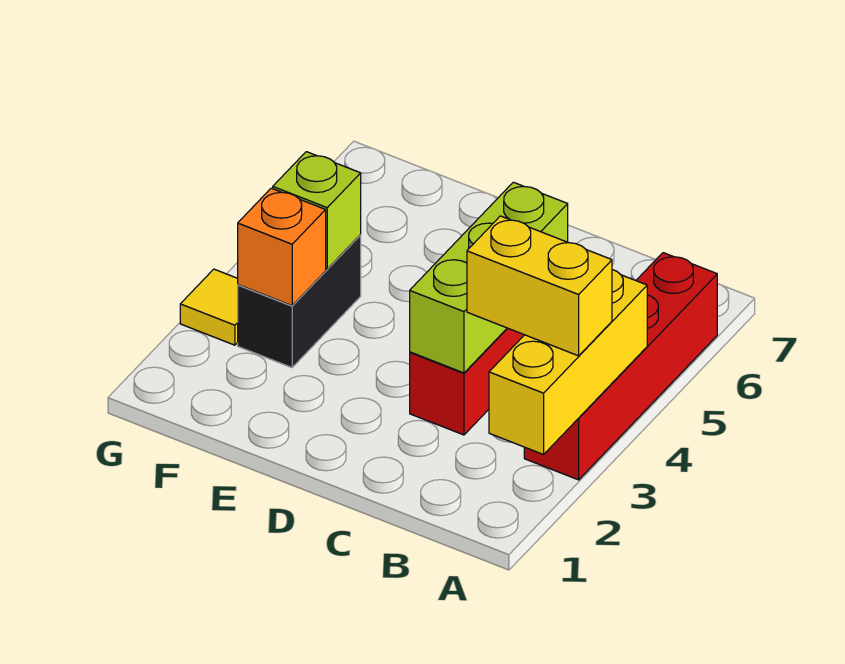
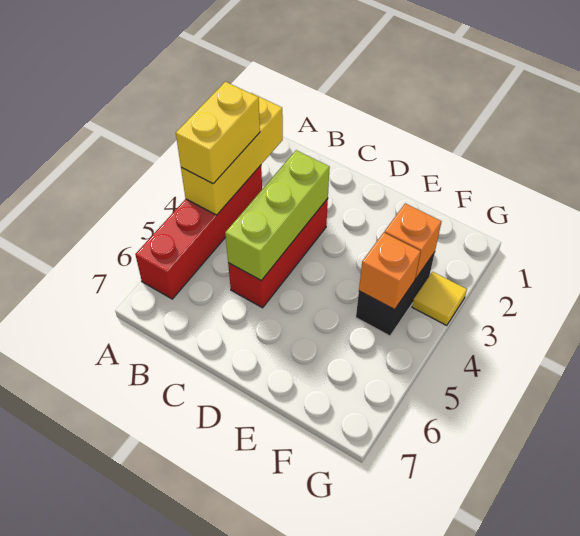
yellow 1x2 brick [467,216,612,356] -> yellow 1x2 brick turned to [176,82,260,184]
lime 1x1 brick [273,152,361,269] -> orange 1x1 brick [359,233,421,310]

